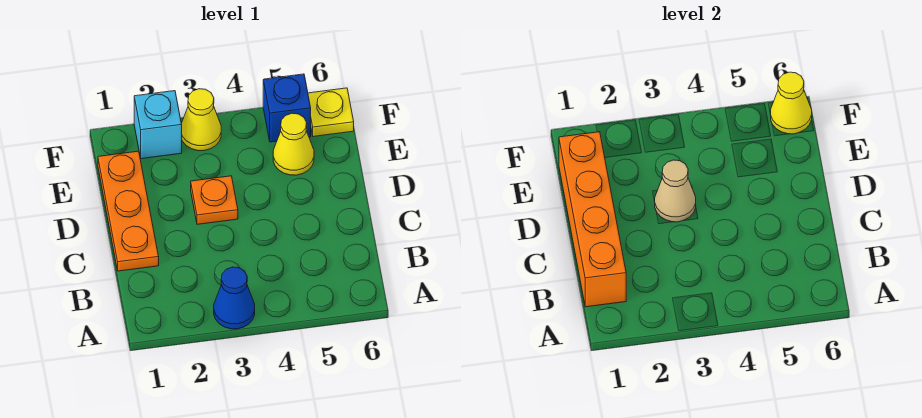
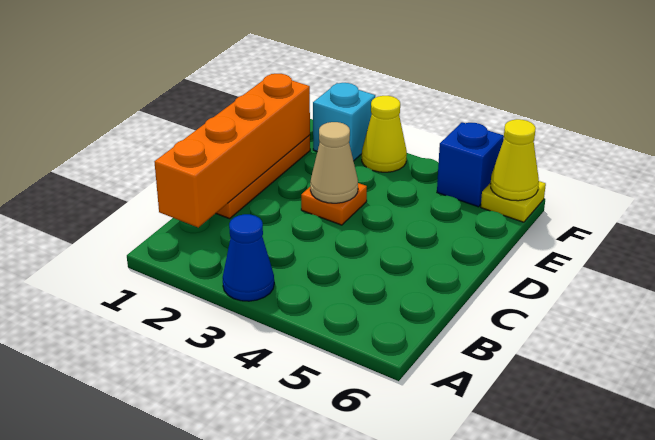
yellow 1x1 cone [273,113,314,175] -> none

